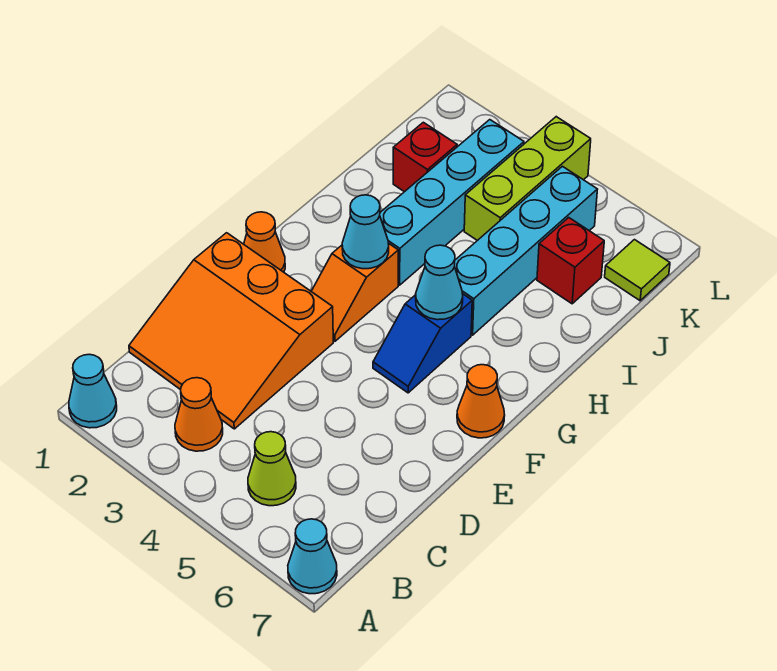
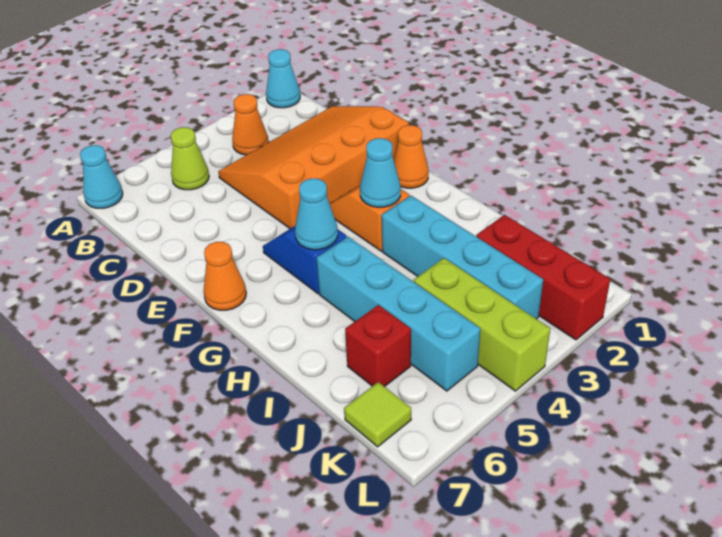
orange 3x3 slope [129,233,333,429] -> orange 3x4 slope [218,106,409,229]
red 1x1 brick [393,122,457,192] -> red 1x3 brick [476,215,610,340]

